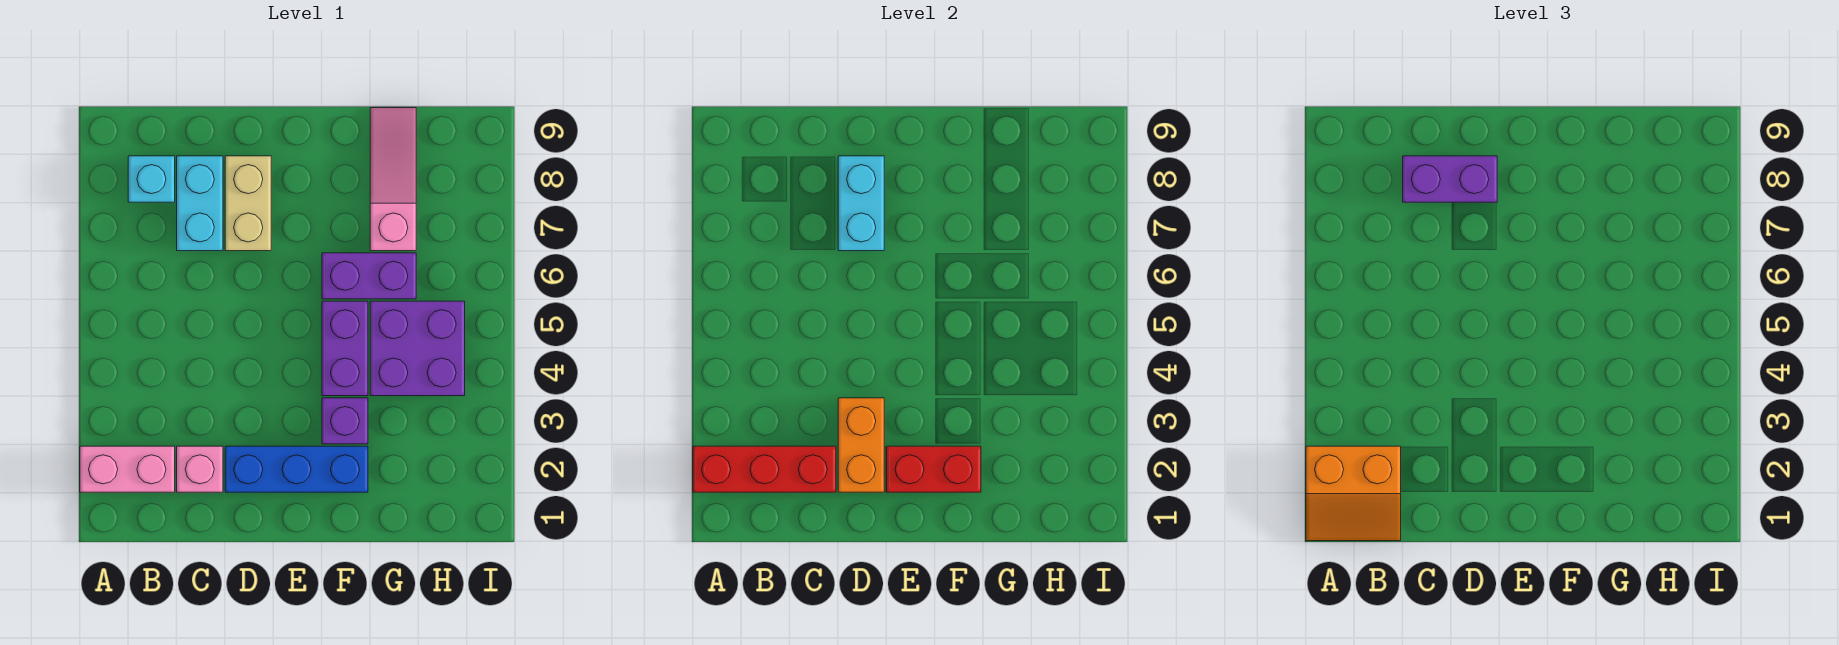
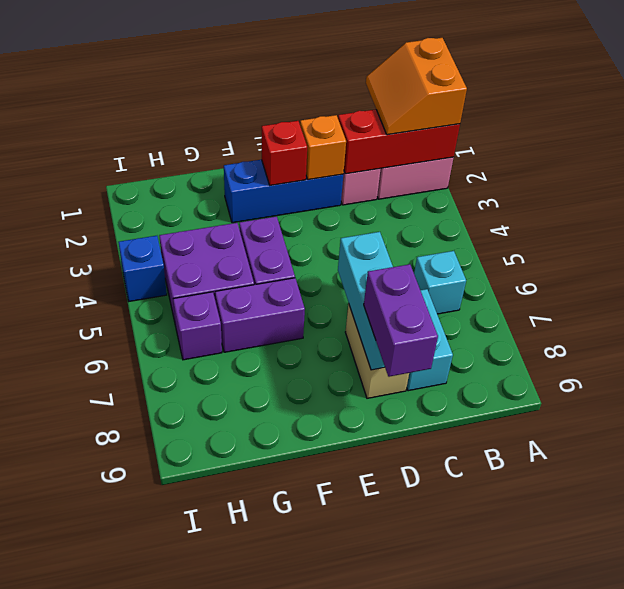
orange 2x2 slope [1306,446,1401,541] -> orange 2x2 slope turned to [366,38,467,135]
cyan 1x1 brick [128,156,175,202] -> cyan 1x1 brick moved to [414,251,466,314]
purple 1x2 brick [1403,156,1497,202] -> purple 1x2 brick turned to [364,264,438,377]
orange 1x2 brick [838,398,884,492] -> orange 1x1 brick [300,115,346,180]
cyan 1x2 brick [838,156,884,251] -> cyan 1x3 brick [338,232,393,370]
red 1x2 brick [887,446,981,492] -> red 1x1 brick [262,121,307,185]
purple 1x1 brick [322,398,368,444] -> purple 1x1 brick moved to [173,292,222,360]
pink 1x3 slope [370,108,416,251] -> none
none -> blue 1x1 brick [119,236,167,301]

